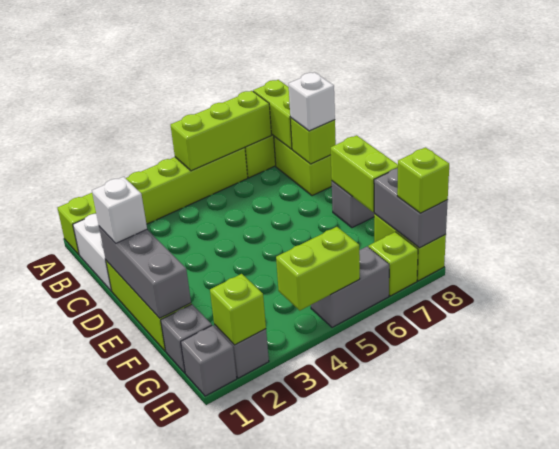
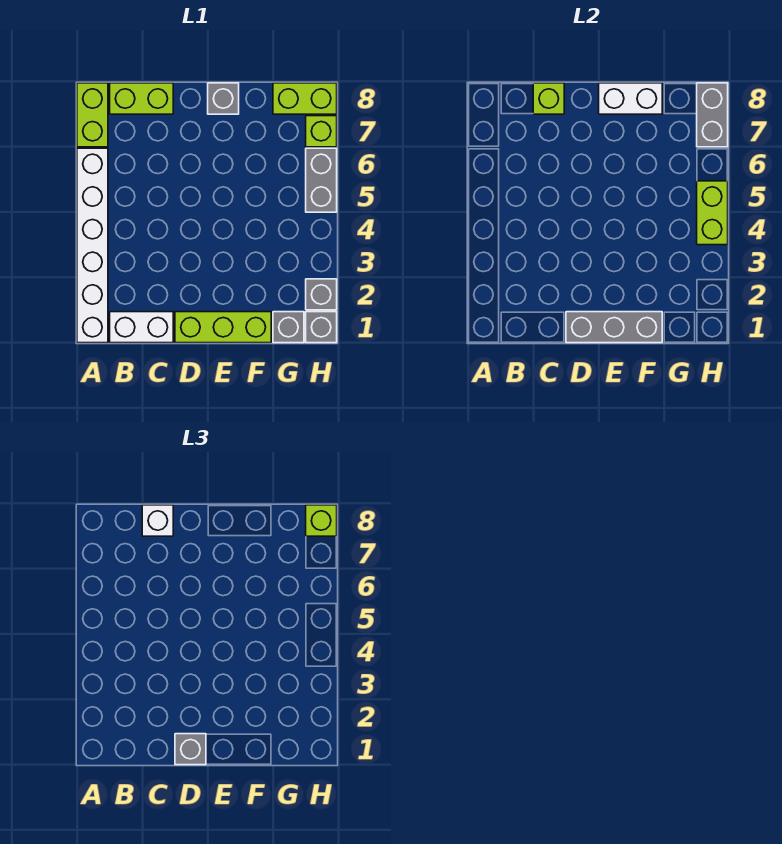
lime 1x6 brick [58,148,248,255] -> white 1x6 brick [77,148,108,343]
lime 1x3 brick [171,91,271,171] -> none
lime 1x2 brick [253,80,292,149] -> none
white 1x1 brick [92,177,147,243] -> grey 1x1 brick [175,734,206,765]
lime 1x2 brick [331,135,398,212] -> white 1x2 brick [599,83,662,114]
grey 1x2 brick [374,168,448,248] -> grey 1x2 brick turned to [697,83,728,147]
lime 1x1 brick [210,274,266,345] -> none

